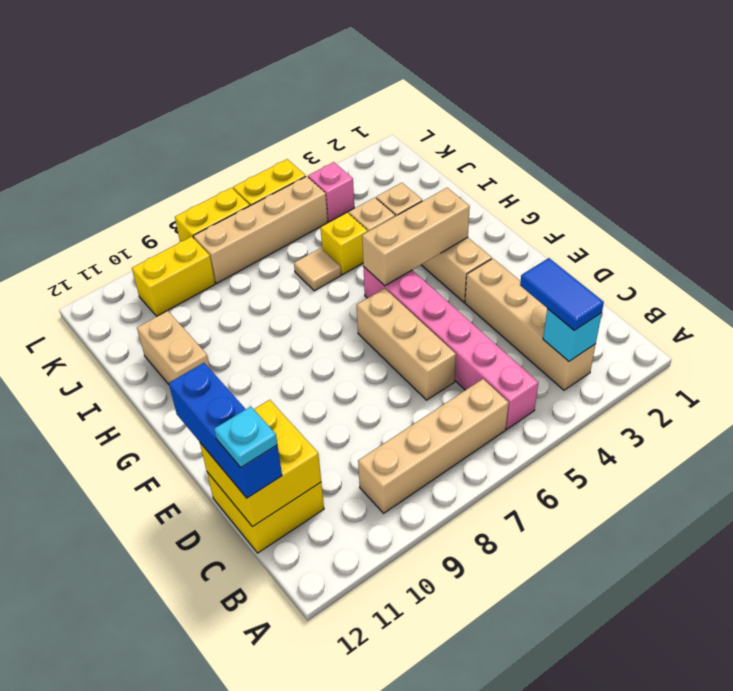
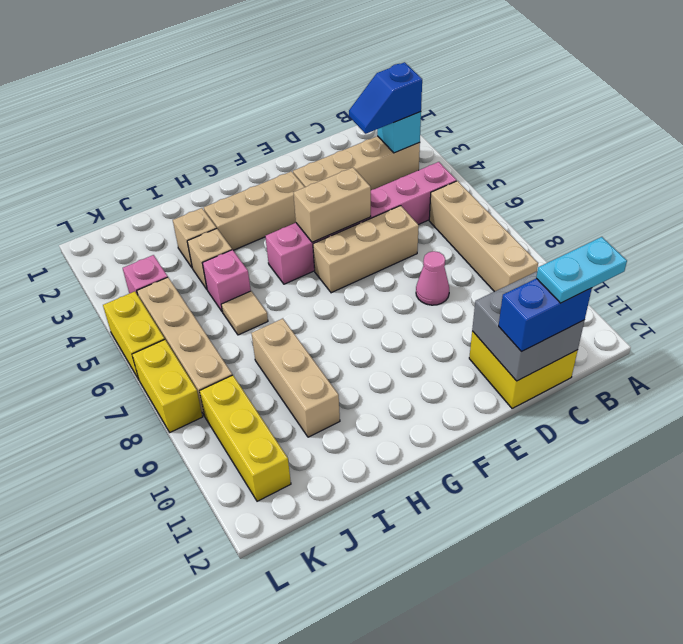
blue 1x2 tile [520,258,604,330] -> blue 1x2 slope [349,62,422,134]
yellow 2x2 brick [200,400,321,527] -> grey 2x2 brick [472,271,584,381]
blue 1x3 brick [169,363,282,498] -> blue 1x2 brick [499,278,592,351]
cyan 1x1 plate [214,407,277,467] -> cyan 1x2 plate [536,237,627,303]
none -> pink 1x1 cone [416,251,449,305]
tan 1x3 brick [362,188,470,286] -> tan 1x3 brick moved to [251,319,340,437]
tan 1x2 brick [137,311,210,384] -> tan 1x2 brick moved to [293,168,371,242]
yellow 1x1 brick [321,213,368,275] -> pink 1x1 brick [202,250,251,312]
yellow 1x2 brick [132,237,215,316] -> yellow 1x3 brick [200,375,291,501]

